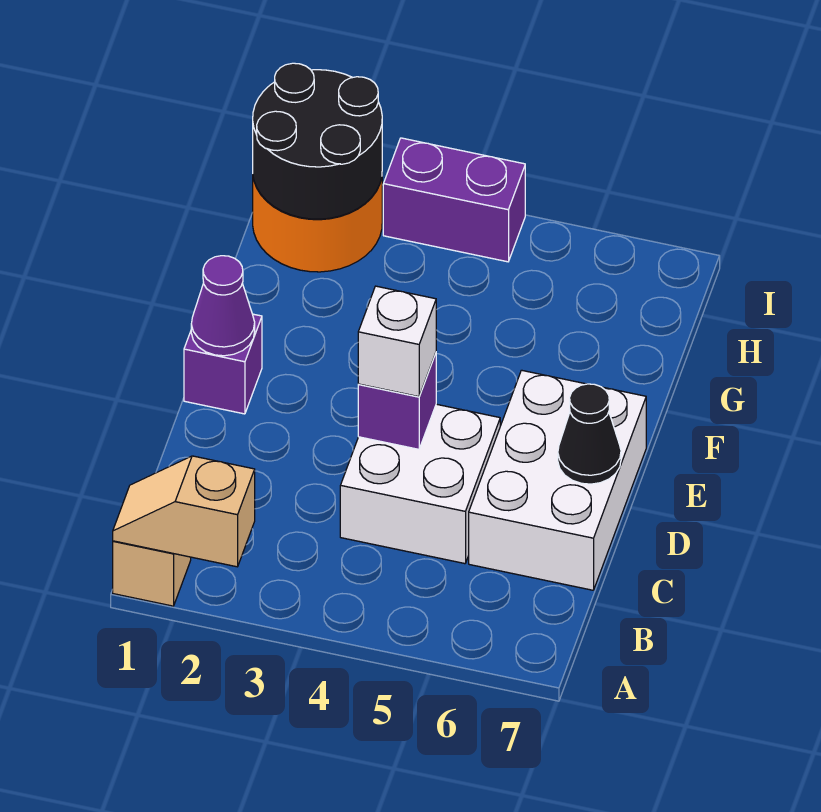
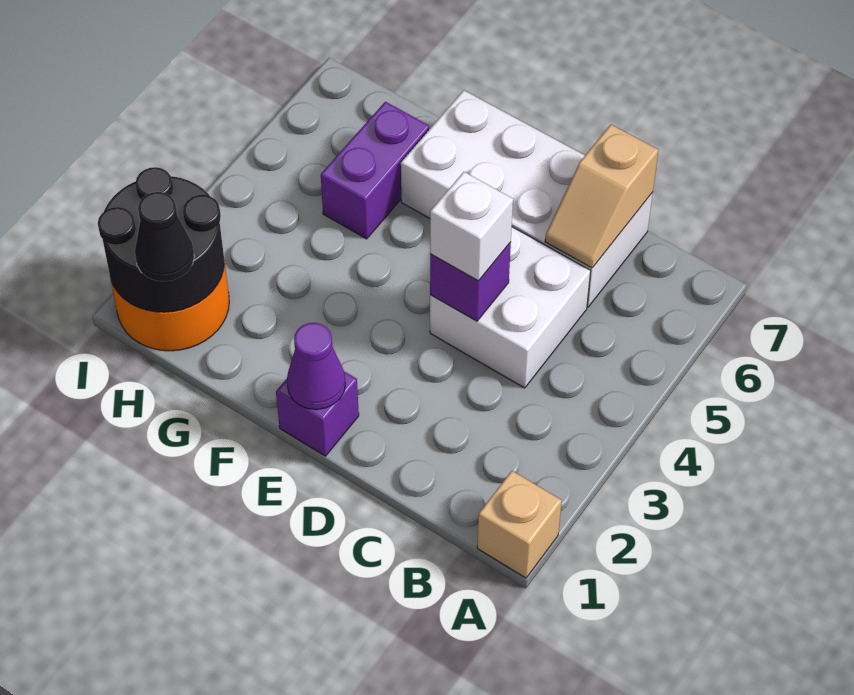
tan 1x2 slope [113,456,255,567] -> tan 1x2 slope moved to [545,125,658,268]
white 2x3 brick [469,370,646,590] -> white 2x4 brick [401,90,653,307]
black 1x1 cone [558,384,621,484] -> black 1x1 cone moved to [135,192,194,281]
purple 1x2 brick [383,138,525,262] -> purple 1x2 brick moved to [321,102,429,239]

